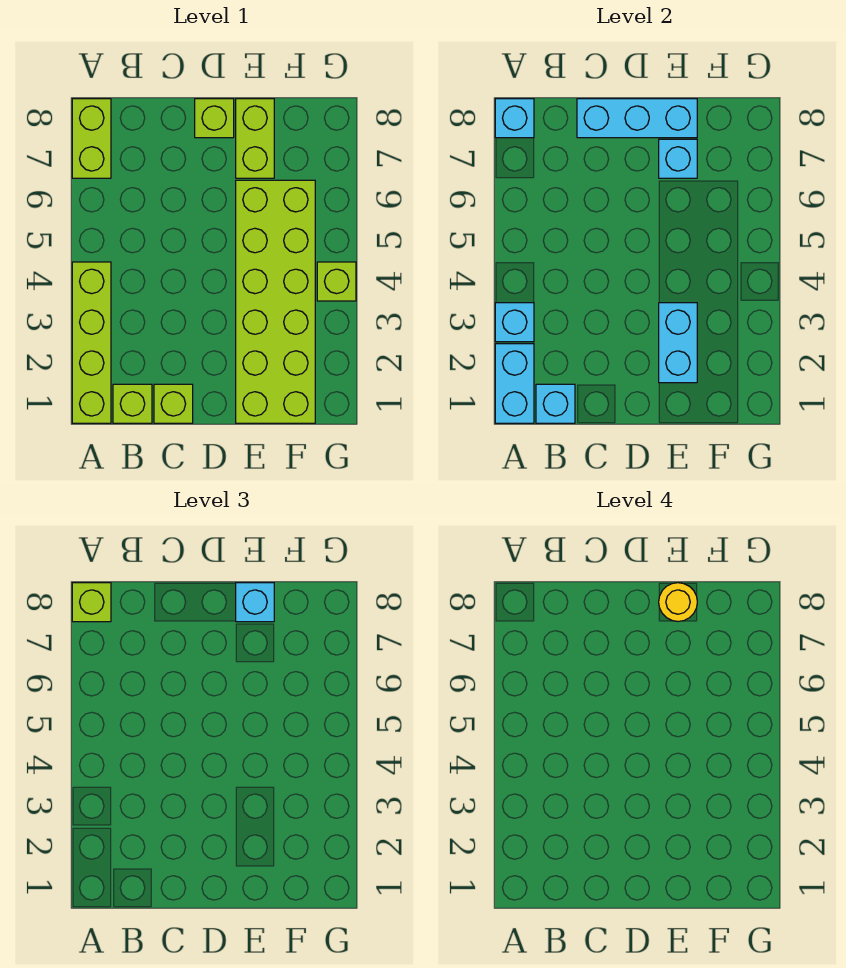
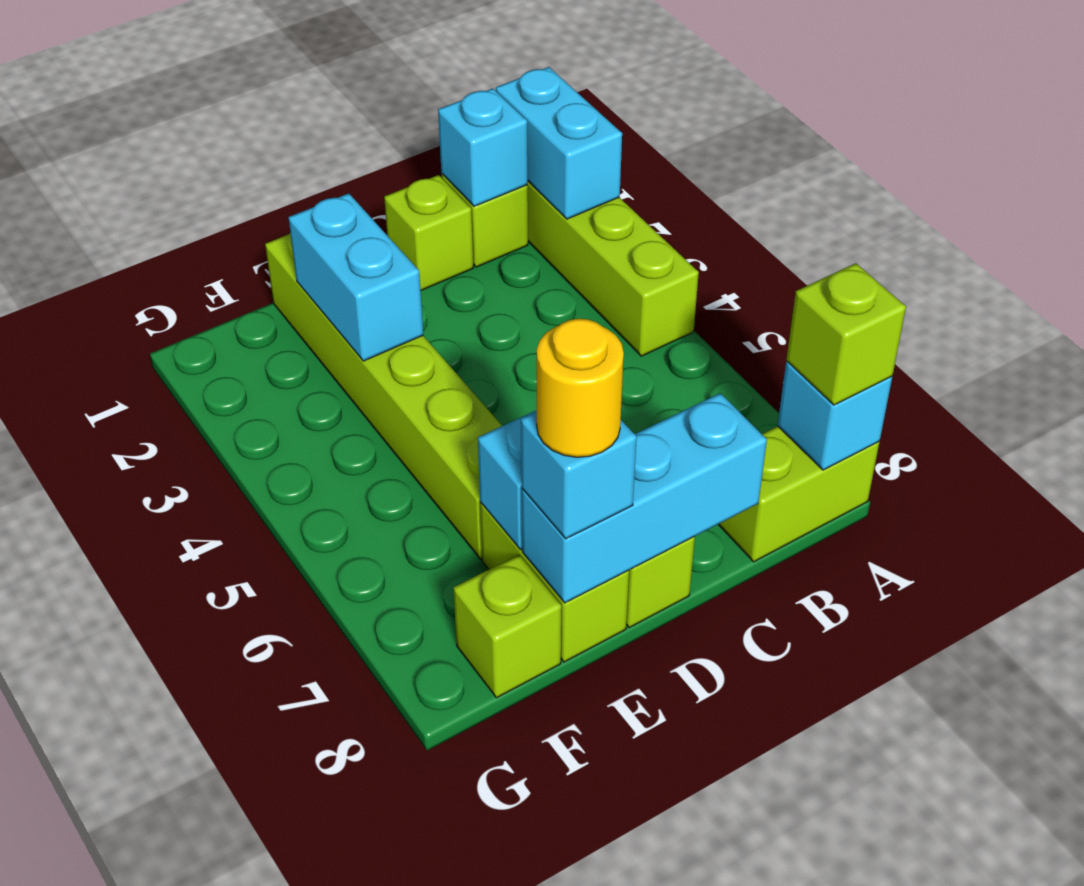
cyan 1x1 brick [495,303,534,342] -> none
lime 1x2 brick [72,99,111,178] -> lime 1x2 brick turned to [718,426,879,562]
lime 2x6 brick [236,180,315,423] -> lime 1x6 brick [265,233,502,559]
lime 1x1 brick [317,262,356,301] -> lime 1x1 brick moved to [453,555,561,698]

